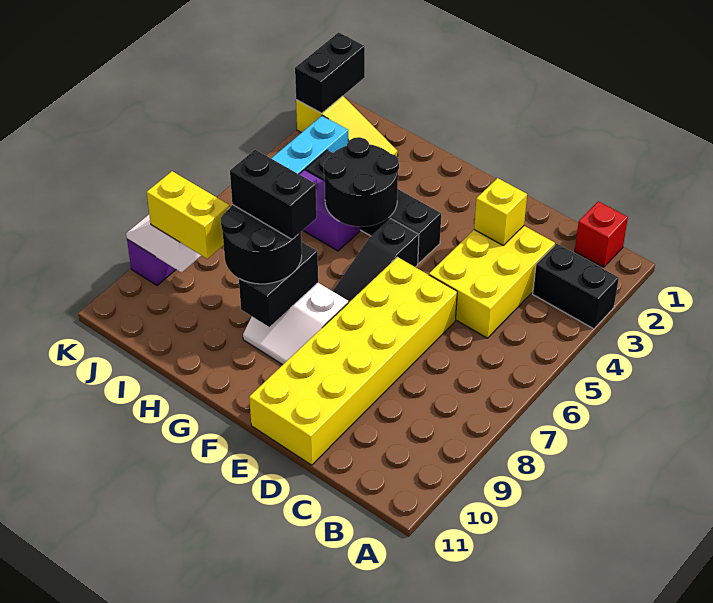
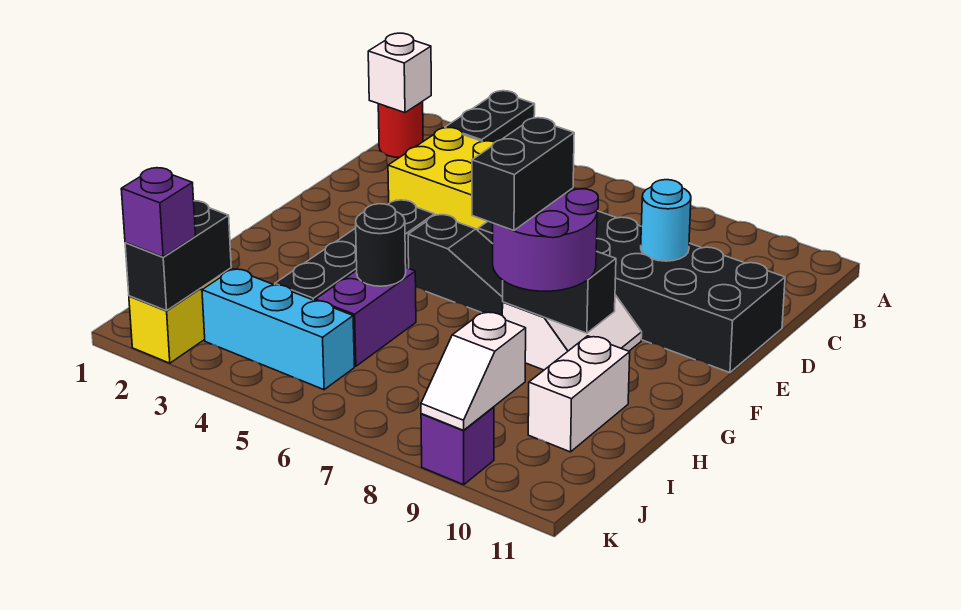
red 1x1 brick [575,201,628,267] -> red 1x1 round brick [378,101,423,158]
none -> white 1x1 brick [368,33,431,113]
yellow 1x1 brick [474,178,527,245] -> none
yellow 2x6 brick [249,257,457,465] -> black 2x6 brick [478,211,785,373]
none -> cyan 1x1 round brick [641,180,691,261]
black 2x2 round brick [324,137,399,227] -> black 1x1 round brick [356,204,406,286]
black 2x2 round brick [221,205,302,284] -> purple 2x2 round brick [493,188,598,291]
none -> white 1x2 brick [528,336,630,452]
yellow 1x2 brick [147,171,230,259] -> none
black 1x2 brick [295,32,365,113] -> black 1x2 brick turned to [125,201,231,311]
none -> purple 1x1 brick [121,168,195,257]

